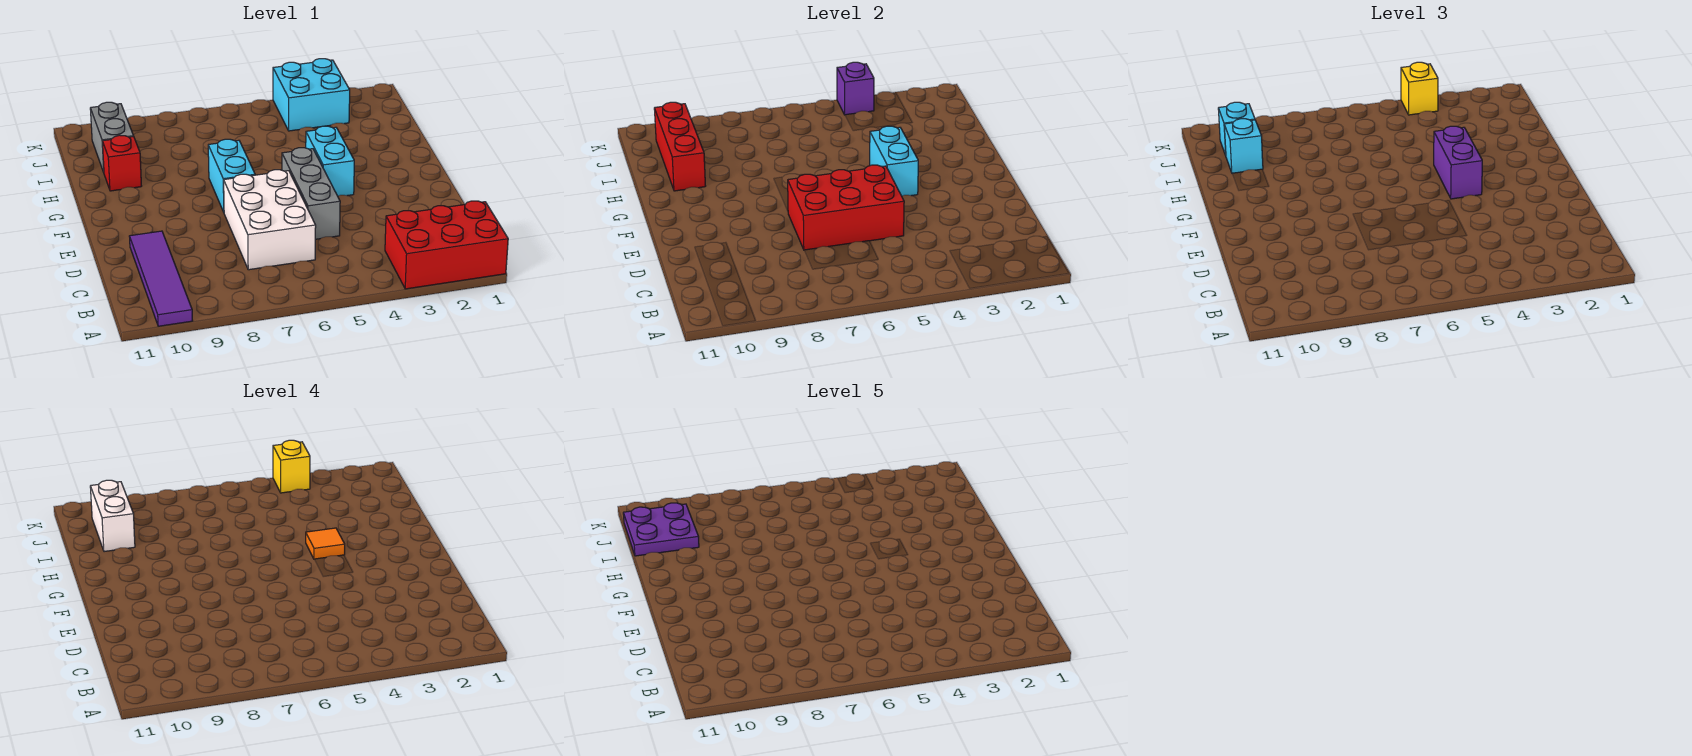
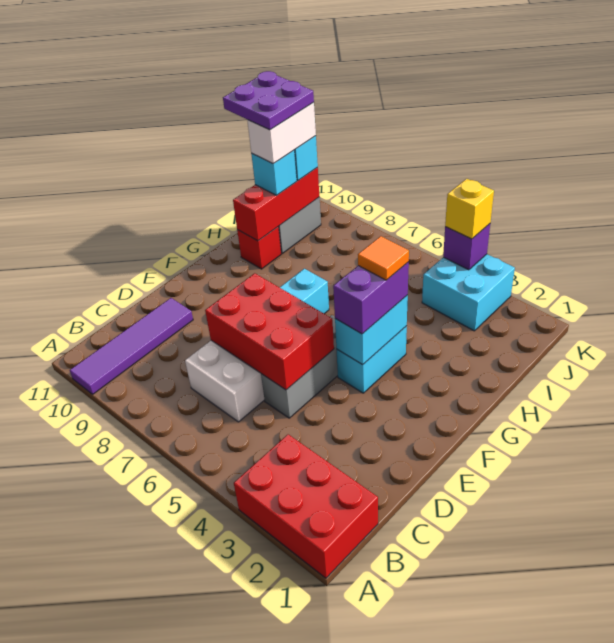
yellow 1x1 brick [273,440,310,493] -> none

